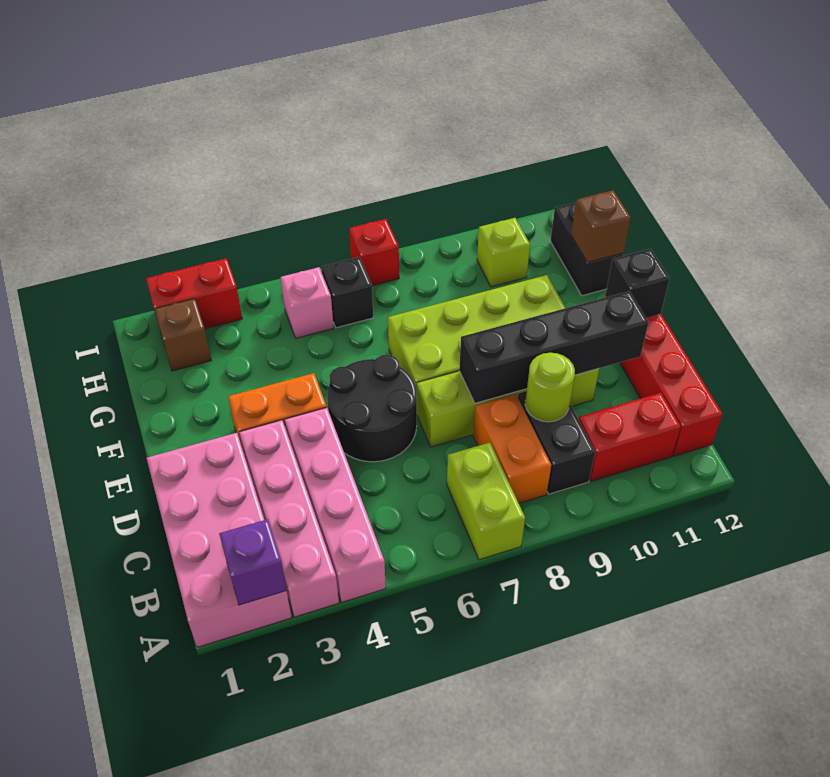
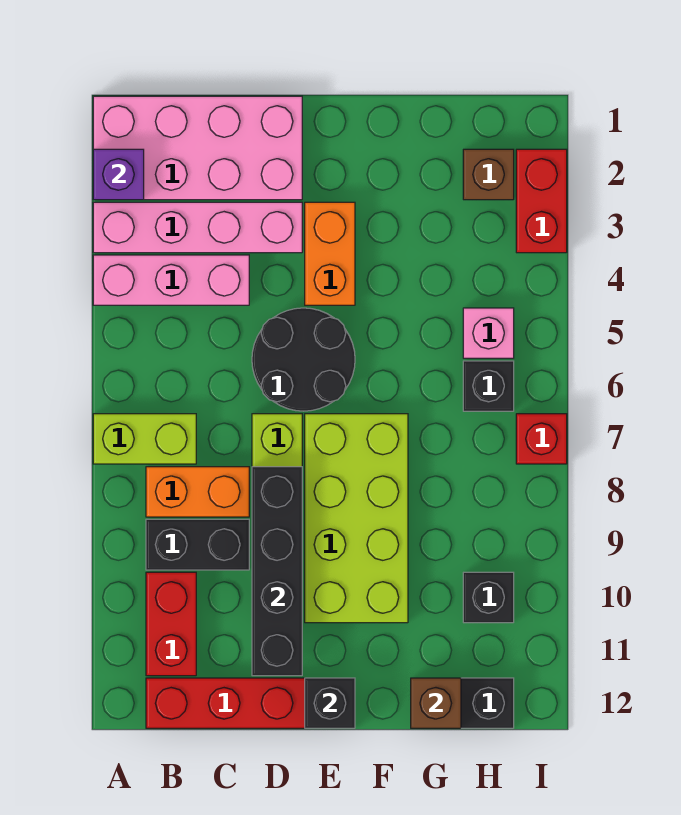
pink 1x4 brick [285,408,386,602] -> pink 1x3 brick [93,255,249,305]
lime 1x1 round brick [525,353,575,422] -> none
lime 1x1 brick [477,218,530,287] -> black 1x1 brick [463,572,514,623]

